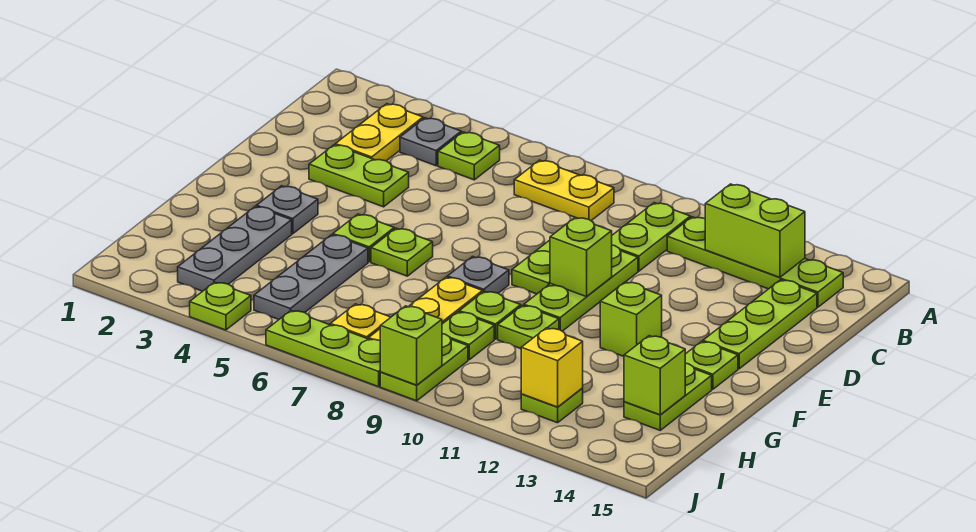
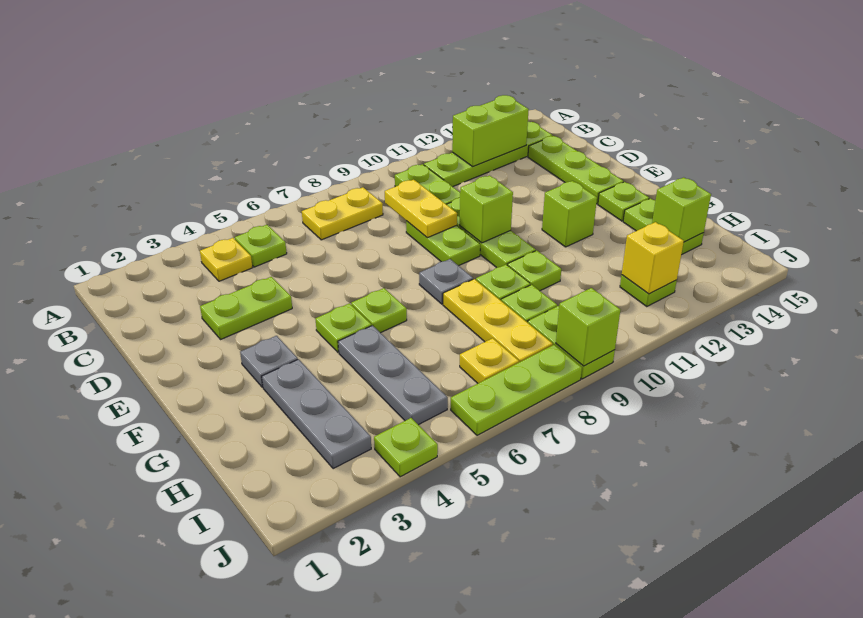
yellow 1x2 plate [335,104,423,161] -> yellow 1x2 plate moved to [385,180,457,238]
grey 1x1 plate [400,118,461,166] -> yellow 1x1 plate [200,238,252,281]

